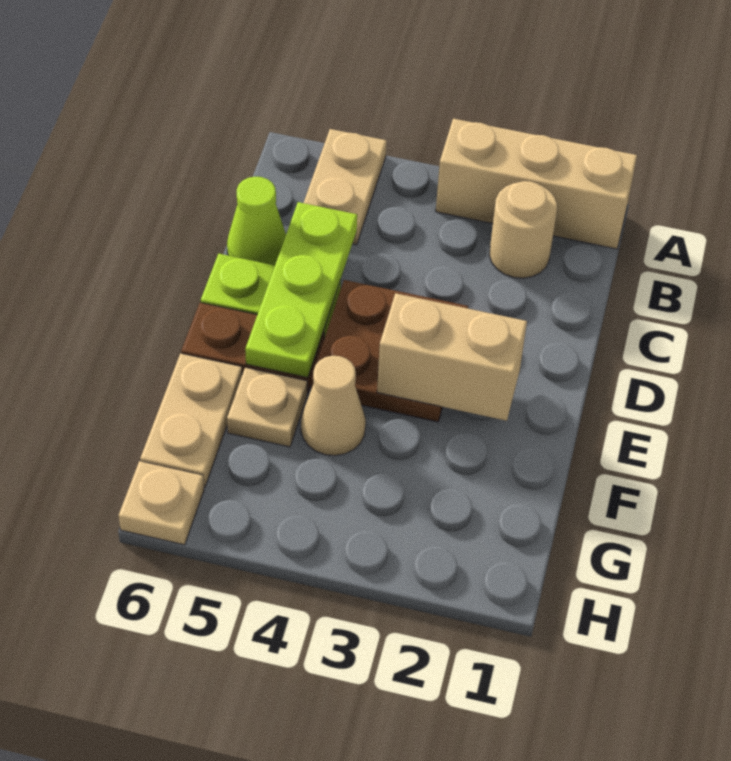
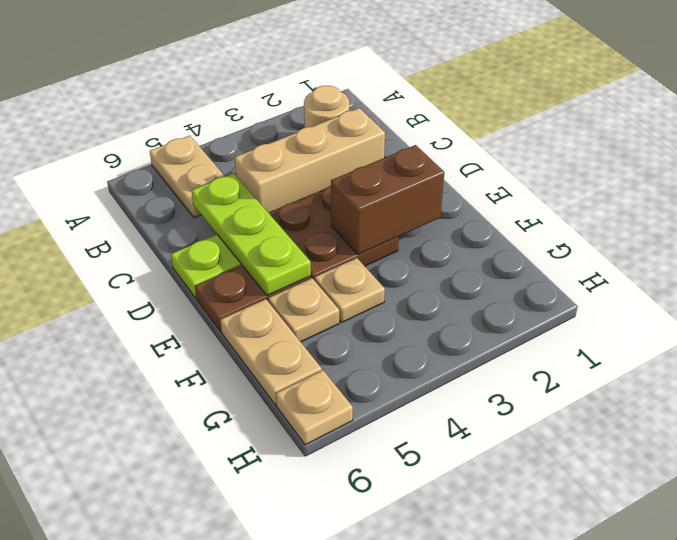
tan 1x3 brick [436,118,637,249] -> tan 1x3 brick moved to [235,108,385,213]
lime 1x1 cone [227,177,286,265] -> none
tan 1x2 brick [377,293,527,421] -> brown 1x2 brick [331,145,444,255]
tan 1x1 cone [301,356,366,456] -> tan 1x1 plate [314,258,385,322]

